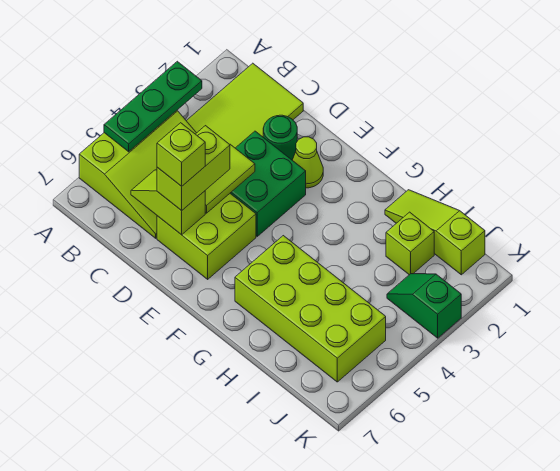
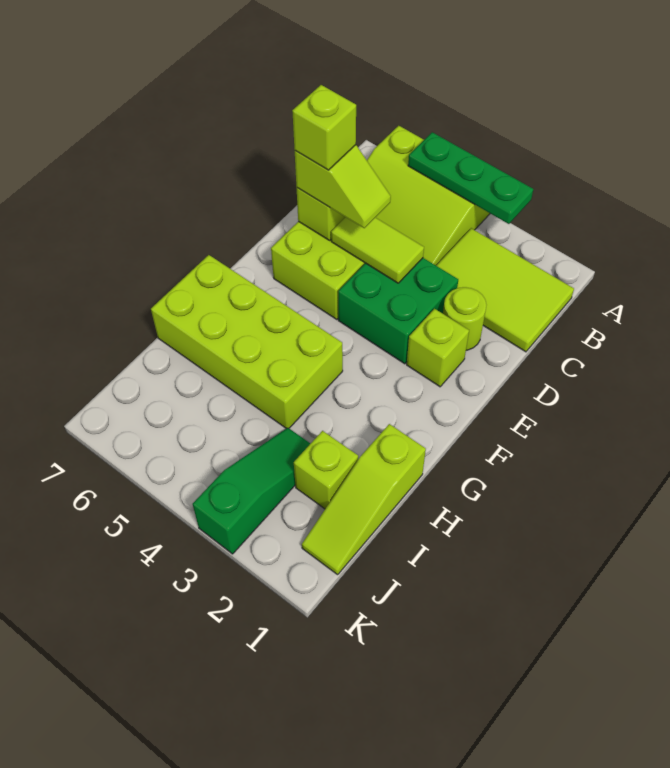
green 1x1 round brick [263,115,297,160] -> lime 1x1 round brick [443,287,486,350]
lime 1x2 brick [157,126,230,211] -> lime 1x2 slope [295,145,391,228]
lime 1x1 cone [292,137,323,188] -> lime 1x1 brick [407,309,469,387]
lime 2x4 brick [235,236,386,382] -> lime 2x4 brick turned to [151,255,343,428]
lime 1x3 slope [385,190,485,275] -> lime 1x3 slope turned to [302,424,426,575]
green 1x2 slope [387,274,461,338] -> green 1x3 slope [193,428,311,554]

